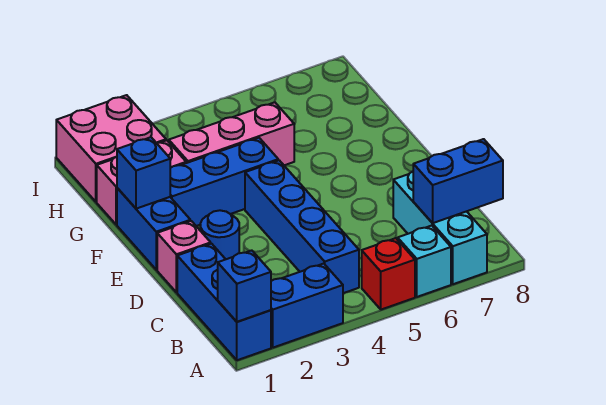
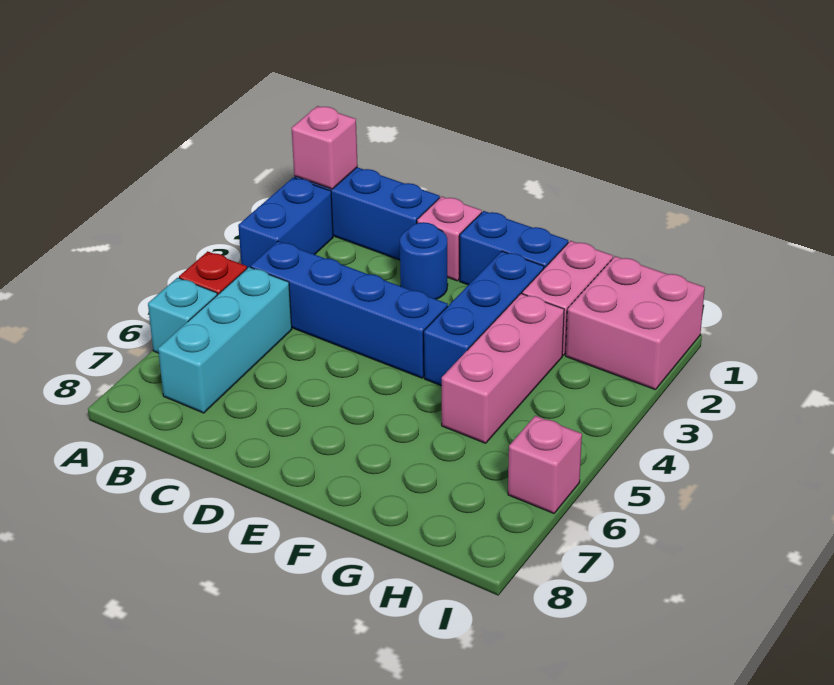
blue 1x1 brick [218,250,271,322] -> pink 1x1 brick [292,106,358,189]
cyan 1x3 brick [393,172,487,284] -> cyan 1x3 brick turned to [158,267,292,413]
blue 1x2 brick [413,139,503,223] -> none
blue 1x1 brick [117,137,170,209] -> none
none -> pink 1x1 brick [508,416,582,513]

